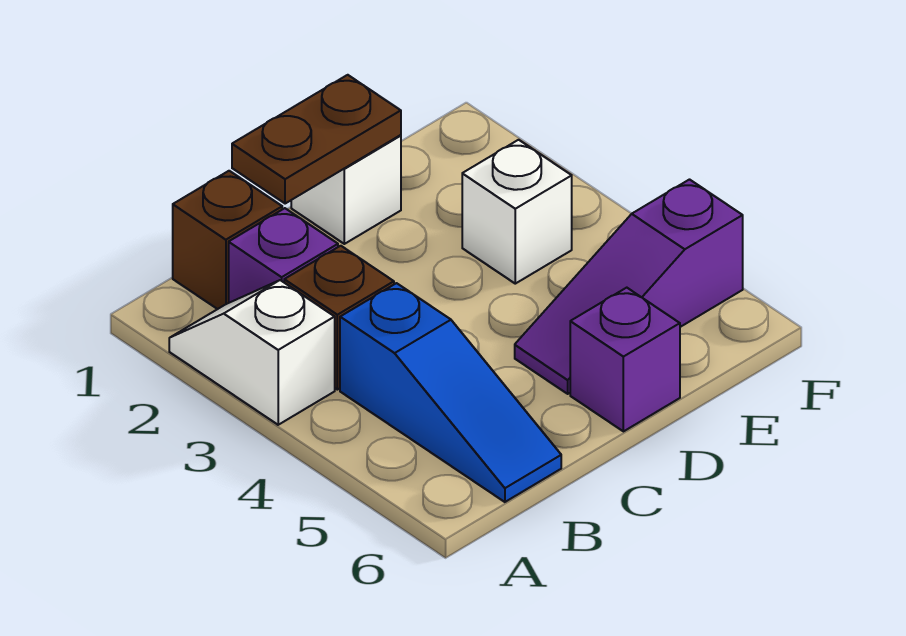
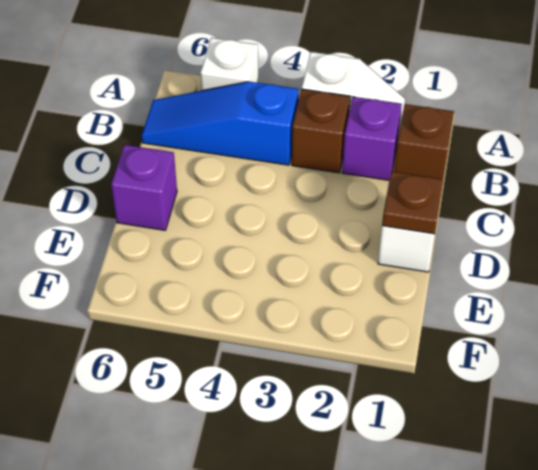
brown 1x2 plate [232,75,401,204] -> brown 1x1 plate [382,171,444,234]
purple 1x3 slope [515,180,743,394] -> none
white 1x1 brick [462,140,572,284] -> white 1x1 brick moved to [201,38,258,91]

